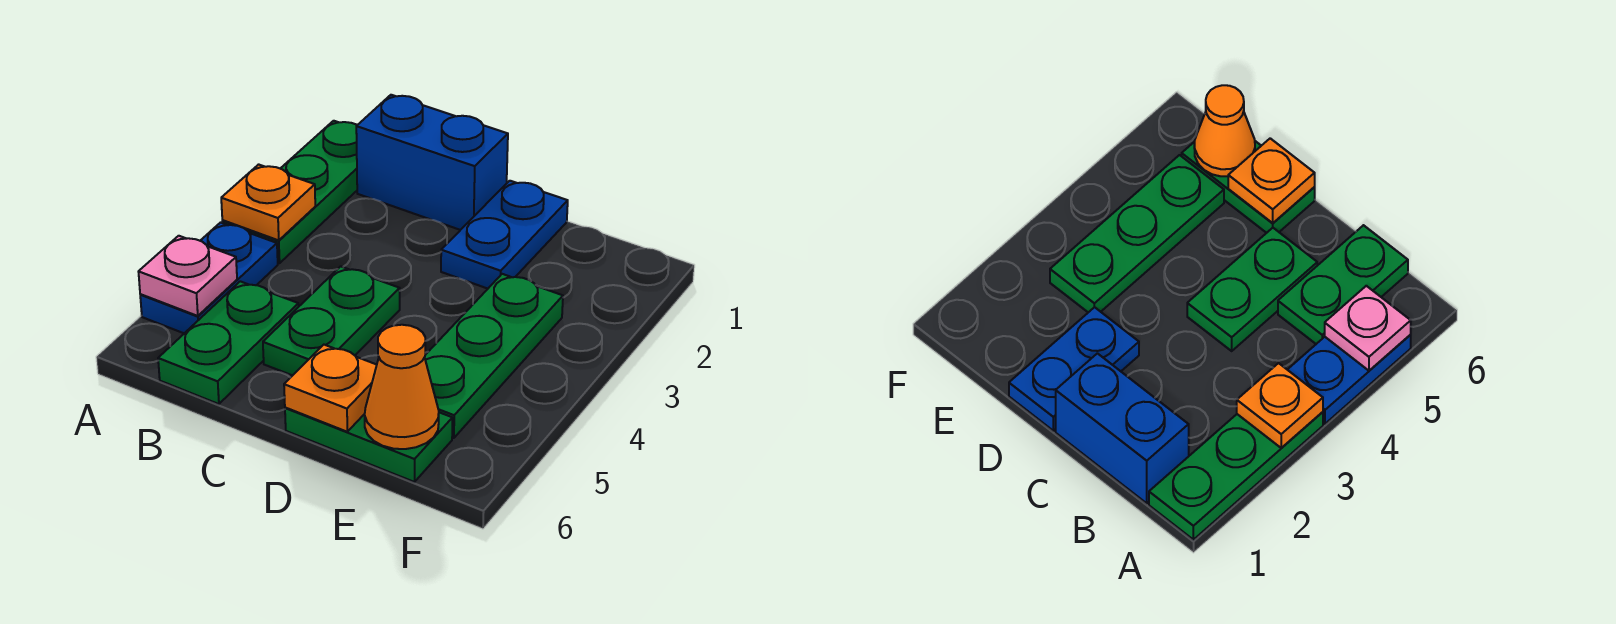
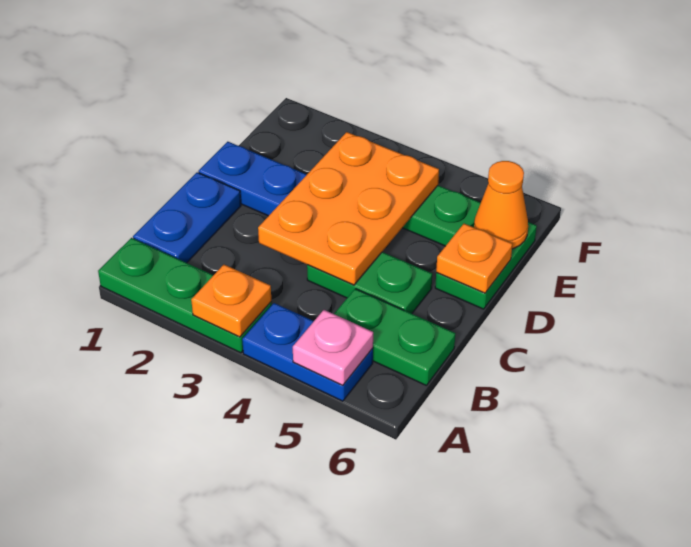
blue 1x2 brick [356,95,508,230] -> blue 1x2 plate [133,172,241,263]
none -> orange 2x3 plate [258,132,439,285]

